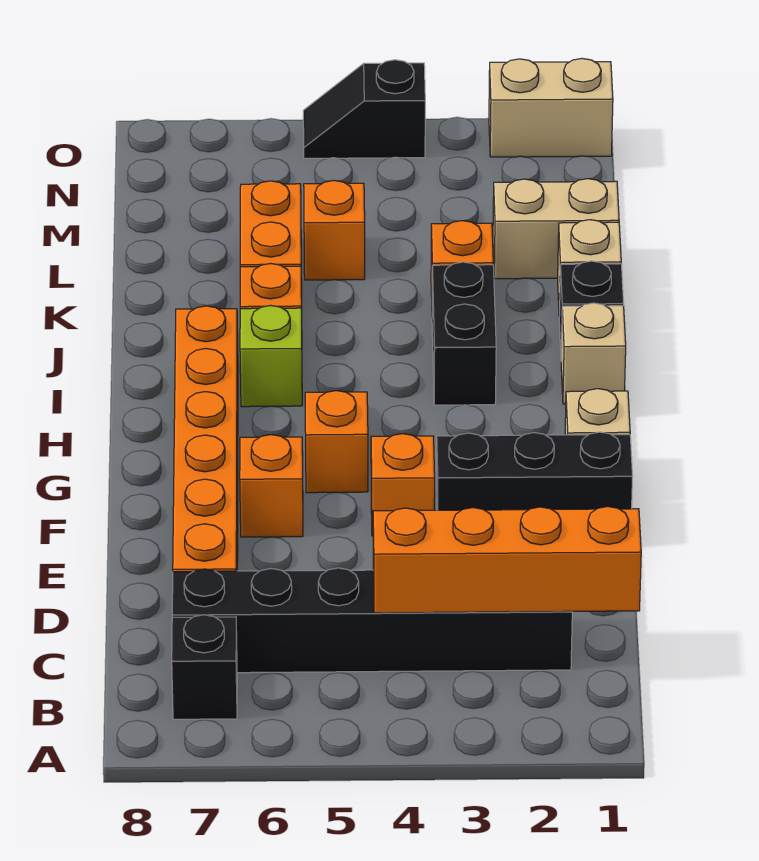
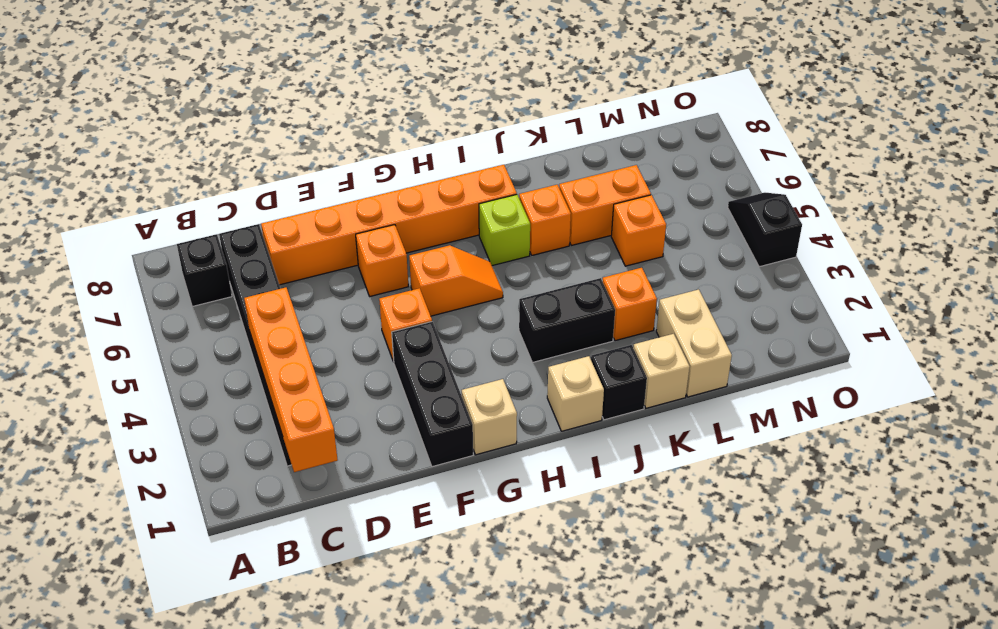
tan 1x2 brick [489,58,613,157] -> none

